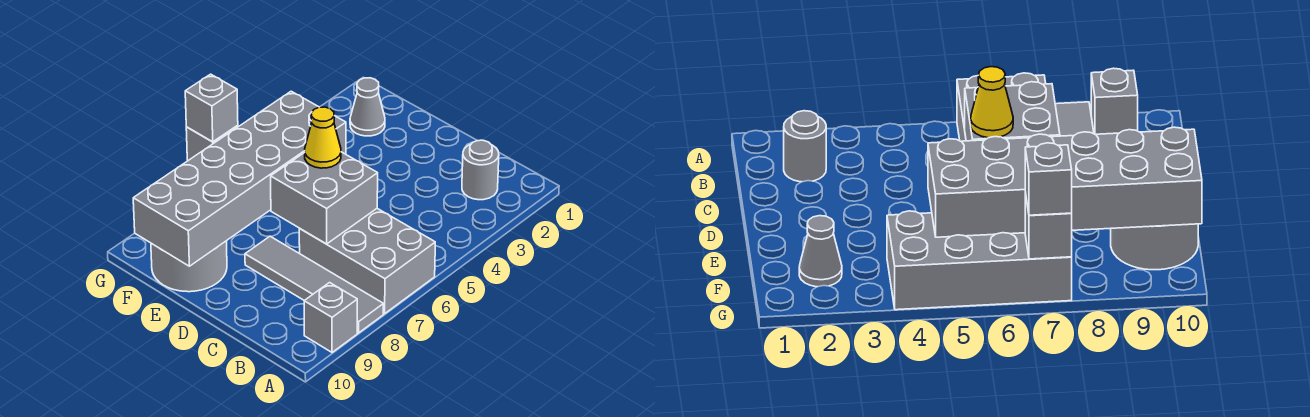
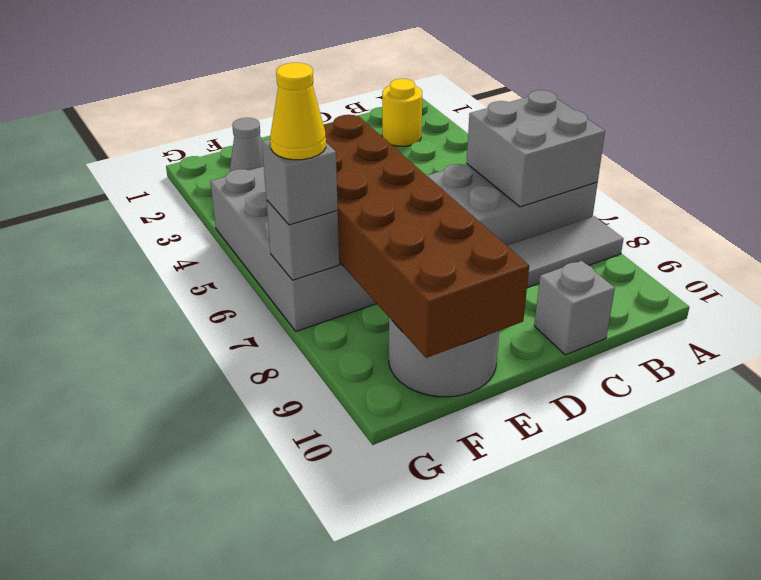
grey 1x1 brick [304,283,357,352] -> grey 1x1 brick moved to [534,261,615,355]
grey 1x1 round brick [462,140,499,200] -> yellow 1x1 round brick [382,79,422,146]
grey 2x2 brick [271,152,378,244] -> grey 2x2 brick moved to [467,90,605,207]
yellow 1x1 cone [305,107,341,168] -> yellow 1x1 cone moved to [270,63,326,160]
grey 2x6 brick [133,91,346,266] -> brown 2x6 brick [324,115,529,358]

